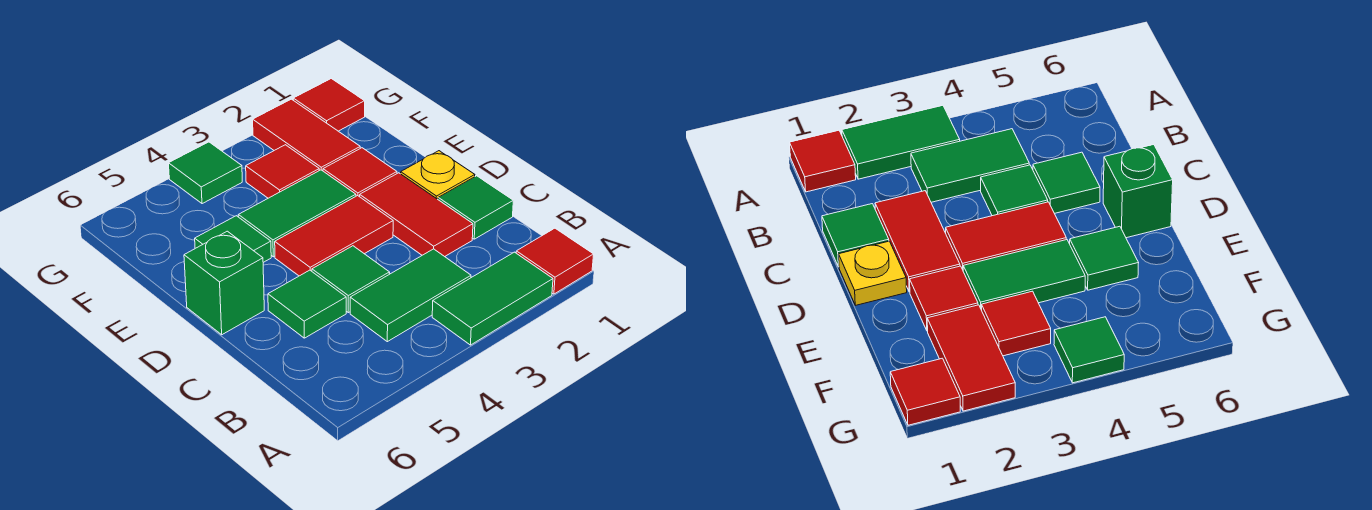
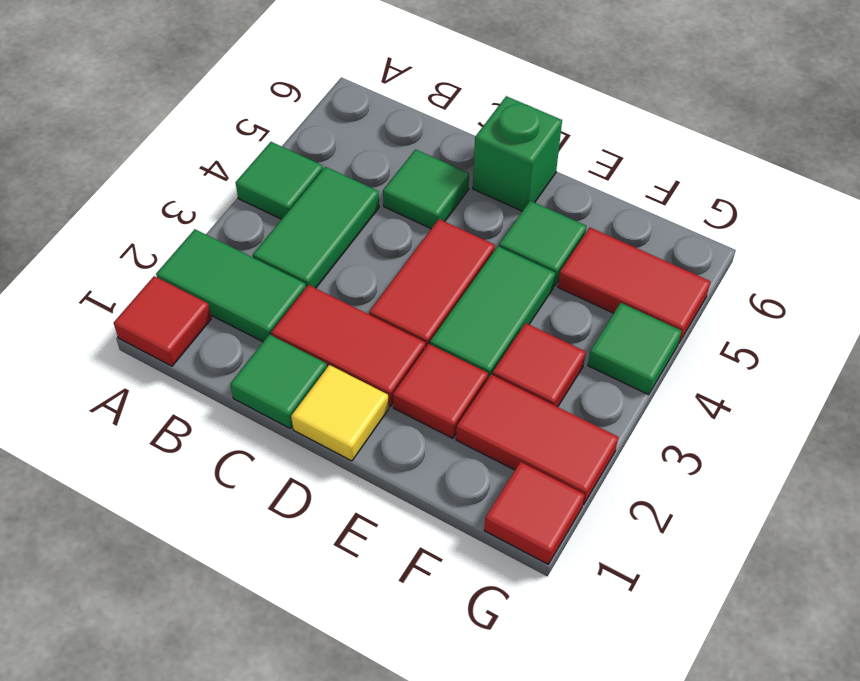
green 1x2 tile [432,252,553,345] -> green 1x2 tile turned to [156,229,306,342]
green 1x1 tile [312,246,390,313] -> green 1x1 tile moved to [236,142,323,219]
yellow 1x1 plate [401,151,475,199] -> yellow 1x1 tile [291,365,389,461]
none -> red 1x2 tile [558,228,711,343]

